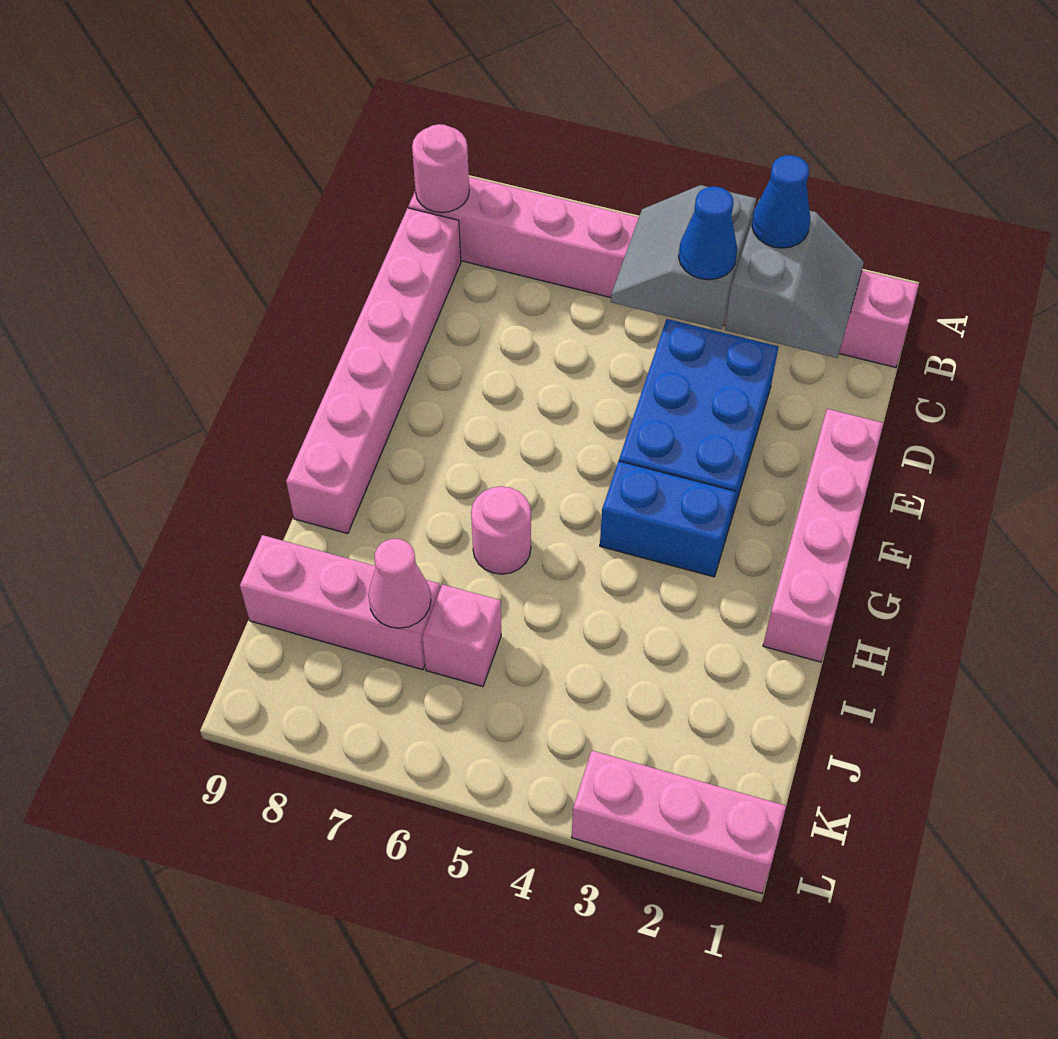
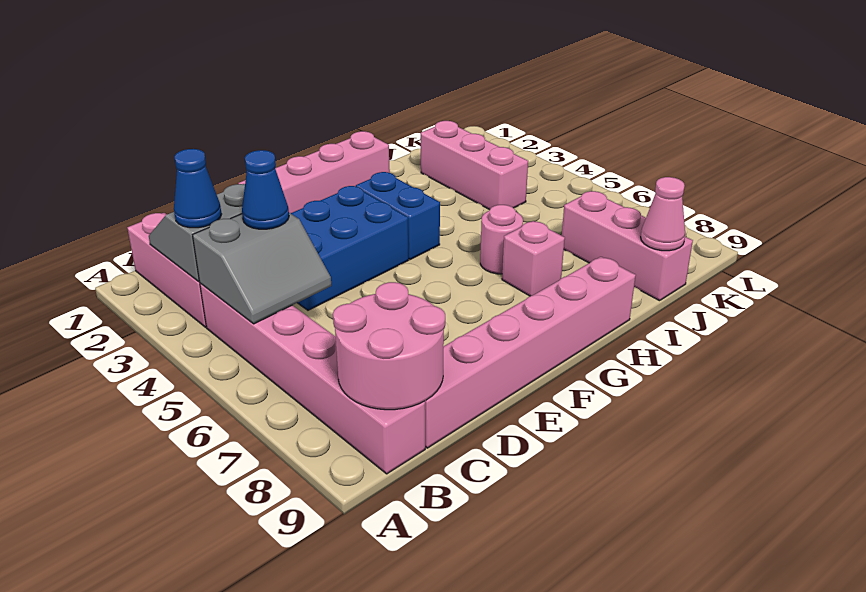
pink 1x1 round brick [412,124,469,213] -> pink 2x2 round brick [333,282,445,410]
pink 1x1 brick [422,584,501,687] -> pink 1x1 brick moved to [502,221,565,296]
pink 1x1 cone [368,539,431,628] -> pink 1x1 cone moved to [641,177,685,251]
pink 1x3 brick [572,751,786,893] -> pink 1x3 brick moved to [421,121,528,210]

